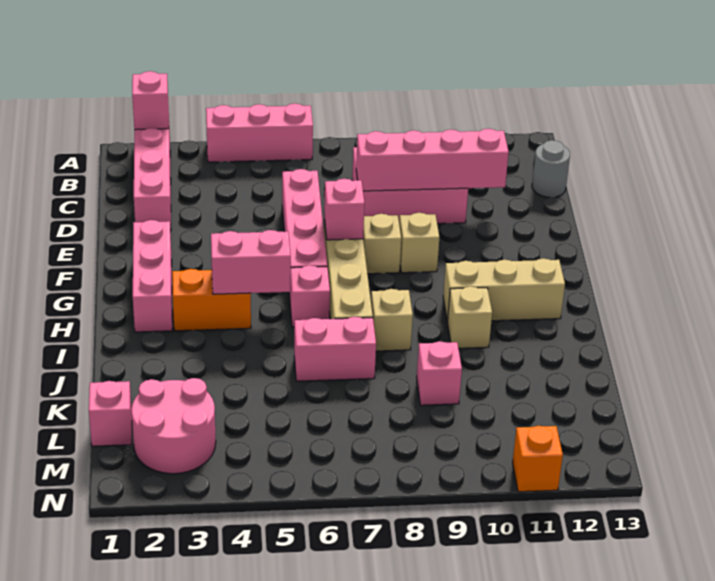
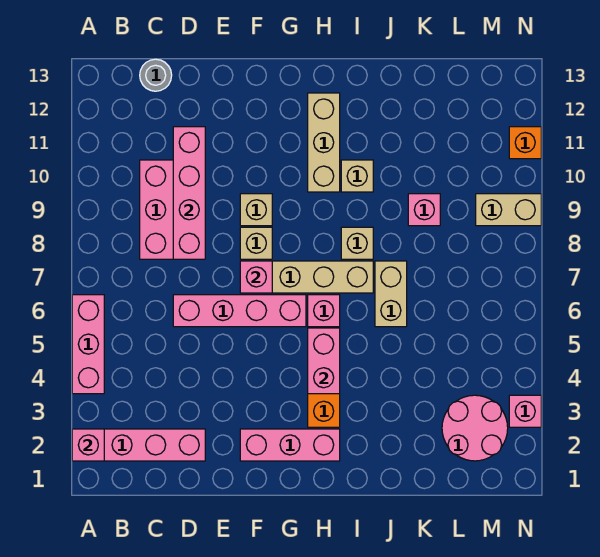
pink 1x2 brick [294,317,376,381] -> tan 1x2 brick [375,261,407,327]
pink 1x1 brick [89,381,132,446] -> pink 1x1 brick moved to [509,395,541,427]
none -> tan 1x2 brick [476,194,541,226]

